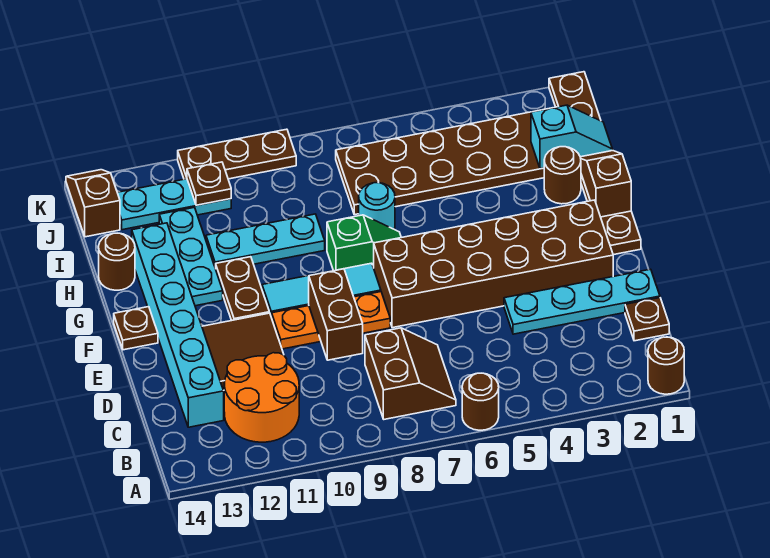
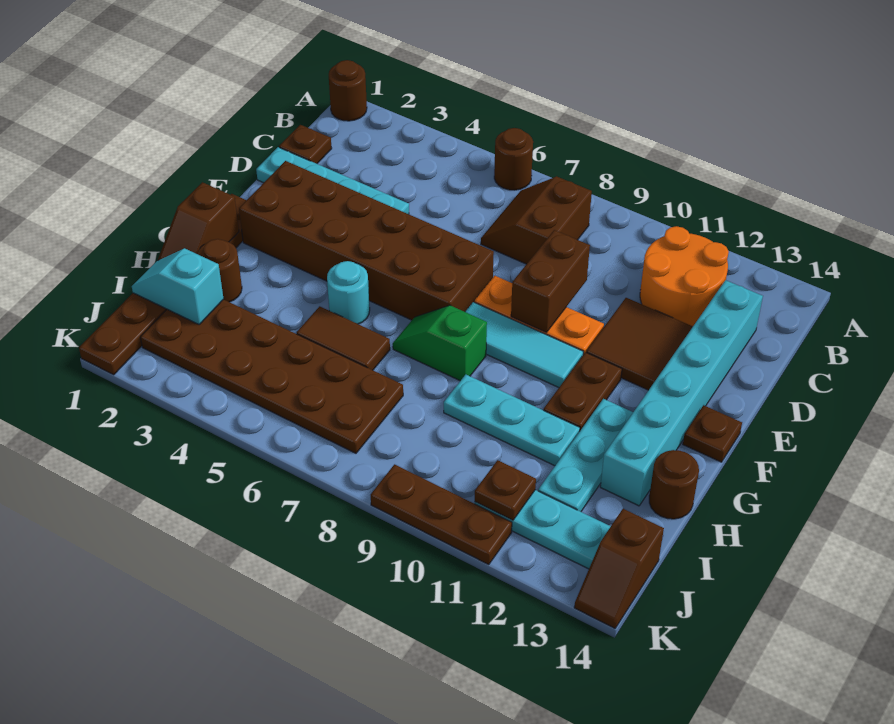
none -> brown 1x2 tile [297,306,390,370]
cyan 1x1 round brick [359,182,395,229] -> cyan 1x1 round brick moved to [327,261,370,324]

